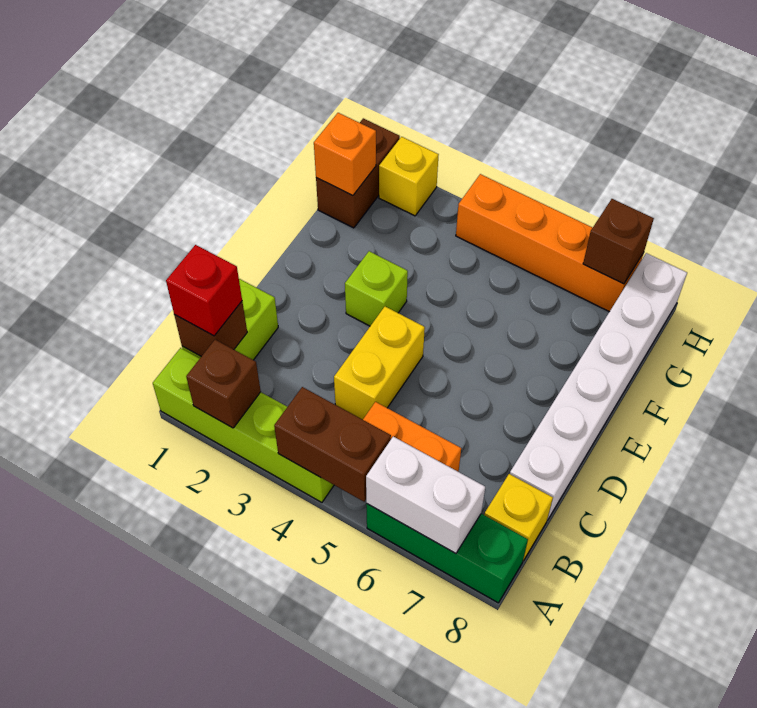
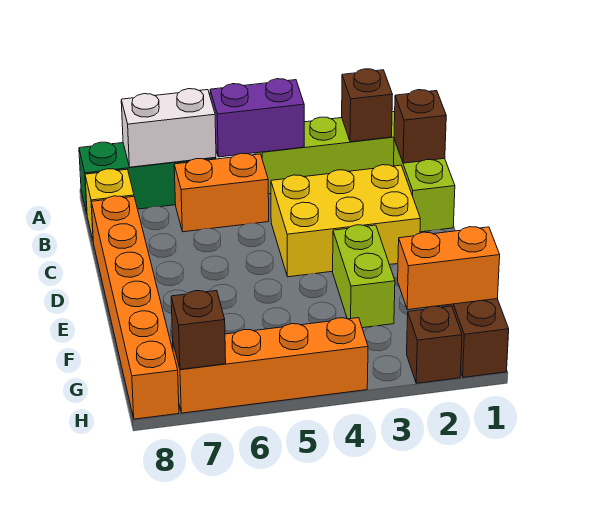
brown 1x2 brick [274,387,391,502] -> purple 1x2 brick [210,79,304,157]
red 1x1 brick [166,245,242,336] -> none
yellow 1x2 brick [334,307,425,420] -> yellow 2x3 brick [271,165,420,277]
white 1x6 brick [510,253,687,520] -> orange 1x6 brick [91,196,179,419]
lime 1x1 brick [345,251,408,326] -> lime 1x2 brick [333,225,395,328]
orange 1x1 brick [314,113,376,196] -> orange 1x2 brick [398,227,500,310]
yellow 1x1 brick [379,137,439,216] -> brown 1x1 brick [407,306,462,383]

